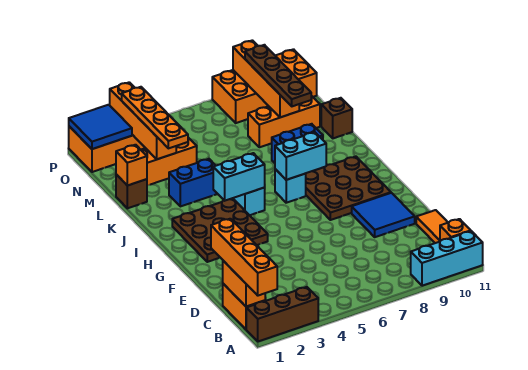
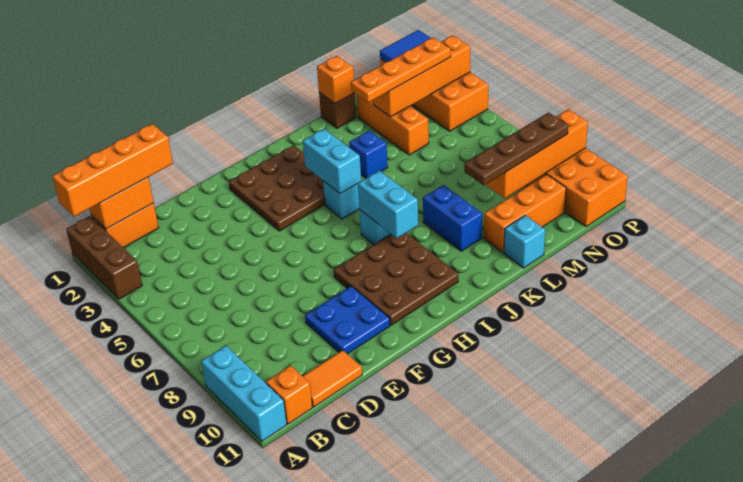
blue 2x2 tile [352,193,415,237] -> blue 2x2 plate [305,286,390,354]
blue 1x2 brick [169,159,217,206] -> blue 1x1 brick [349,131,388,178]
brown 1x1 brick [321,98,352,138] -> cyan 1x1 brick [504,215,545,268]
orange 1x3 brick [248,96,320,147] -> orange 1x3 brick turned to [484,174,566,253]

